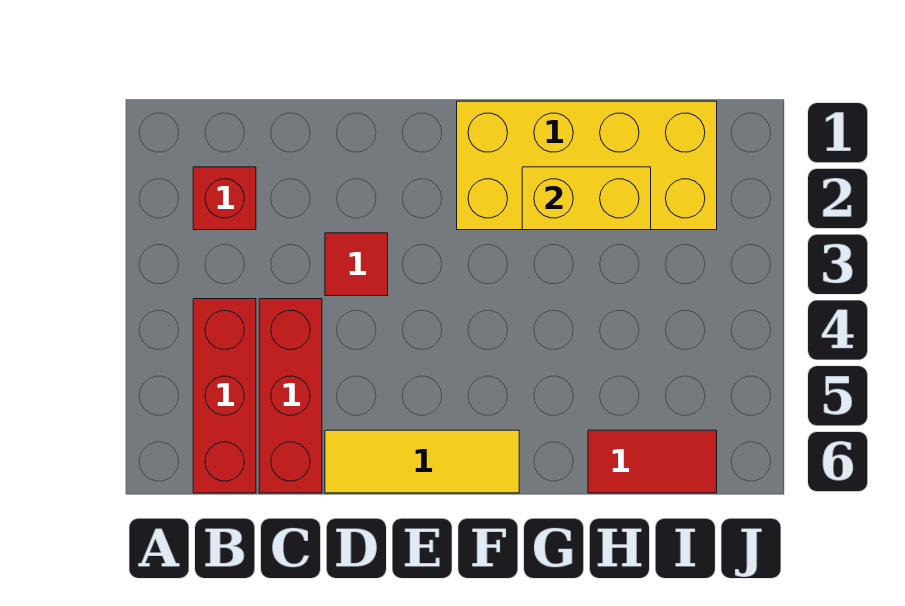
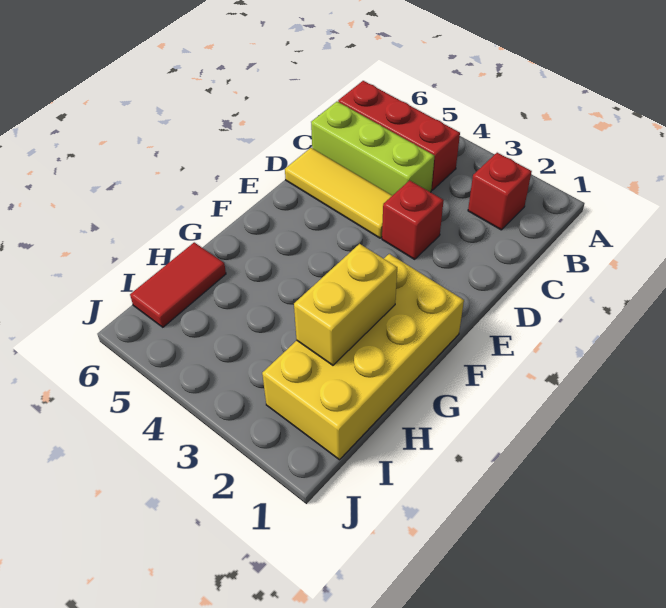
red 1x3 brick [259,299,322,493] -> lime 1x3 brick [311,102,434,196]
red 1x1 tile [325,233,388,296] -> red 1x1 brick [382,180,444,259]
yellow 1x3 tile [325,430,519,493] -> yellow 1x3 tile turned to [285,148,392,238]

